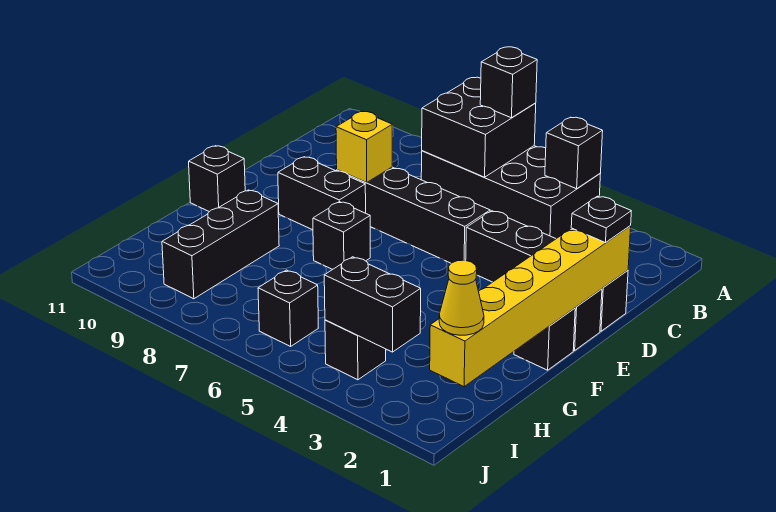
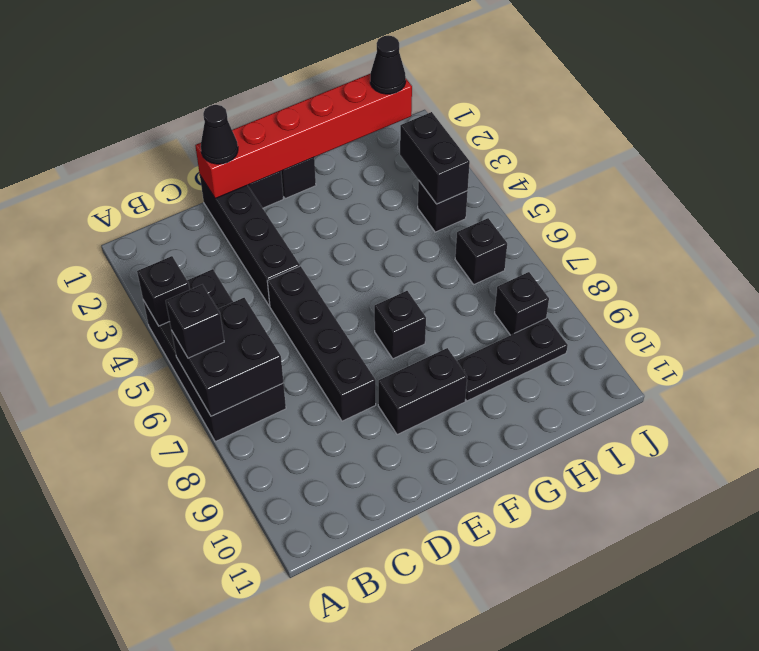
yellow 1x6 brick [430,226,631,387] -> red 1x6 brick [195,74,412,199]
black 1x1 plate [571,196,631,243] -> black 1x1 cone [201,105,238,164]
yellow 1x1 brick [336,112,392,182] -> none
black 1x2 brick [278,157,366,230] -> black 1x2 brick turned to [378,348,467,435]
black 1x1 brick [189,146,245,212] -> black 1x1 brick moved to [495,272,549,335]
black 1x3 brick [162,190,279,299] -> black 1x3 plate [457,318,568,401]
yellow 1x1 cone [439,260,484,335] -> black 1x1 cone [370,35,406,94]

